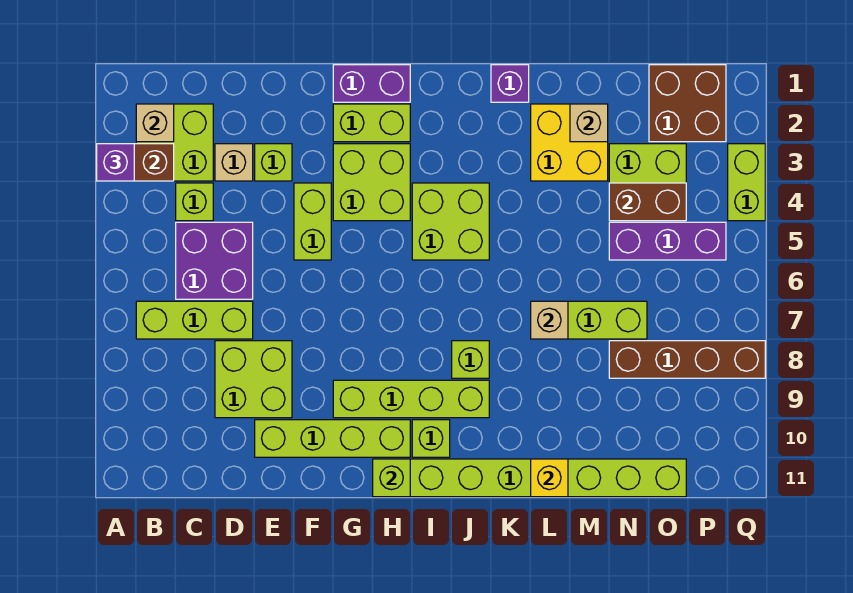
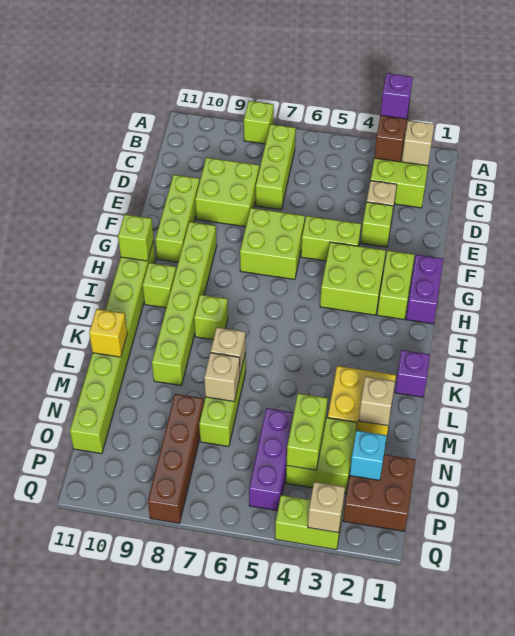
lime 1x1 brick [176,183,213,221] -> lime 1x1 brick moved to [244,101,274,144]
purple 2x2 brick [176,222,253,299] -> none
lime 1x4 brick [255,420,410,457] -> lime 1x3 brick [155,175,200,262]
lime 1x4 brick [333,380,489,418] -> lime 1x6 brick [152,222,217,386]
lime 2x2 brick [412,183,489,260] -> lime 2x2 brick moved to [240,208,305,280]
none -> tan 1x1 brick [204,353,240,401]
brown 1x2 brick [609,183,686,221] -> lime 1x2 brick [287,393,328,470]
none -> cyan 1x1 brick [350,431,387,480]
none -> tan 1x1 brick [308,482,345,533]

